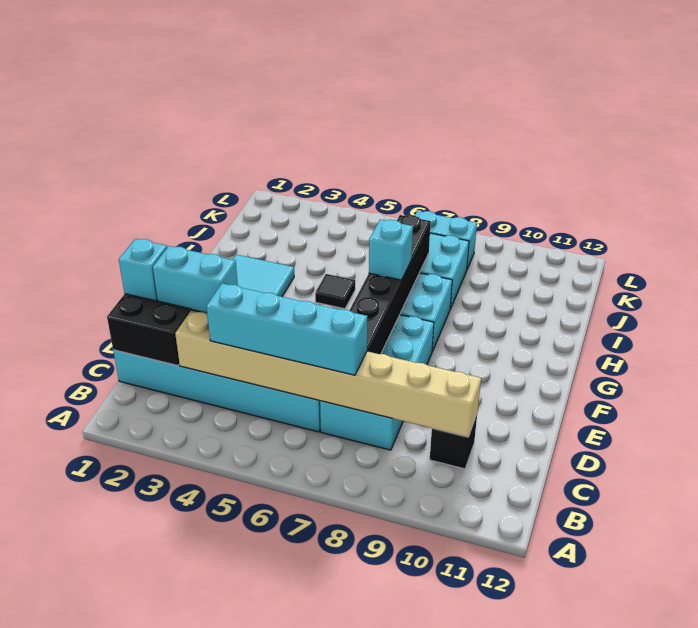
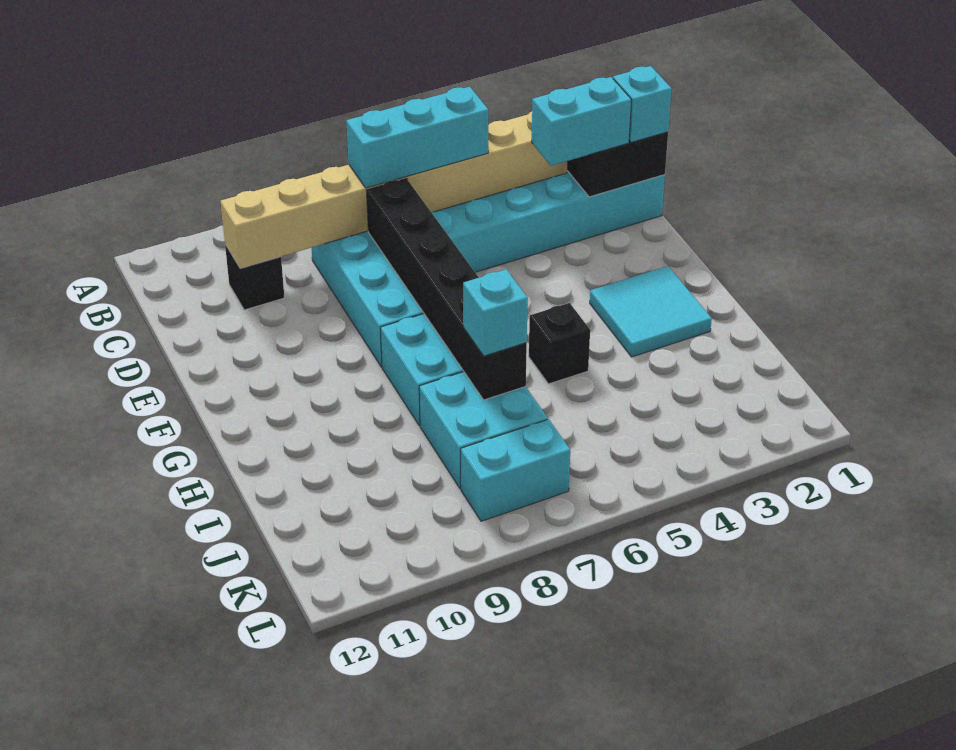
cyan 1x4 brick [207,283,368,375] -> cyan 1x3 brick [346,87,488,188]
cyan 1x1 brick [369,219,413,280] -> cyan 1x1 brick moved to [463,269,528,356]
black 1x1 tile [315,274,355,309] -> black 1x1 brick [529,303,590,384]

